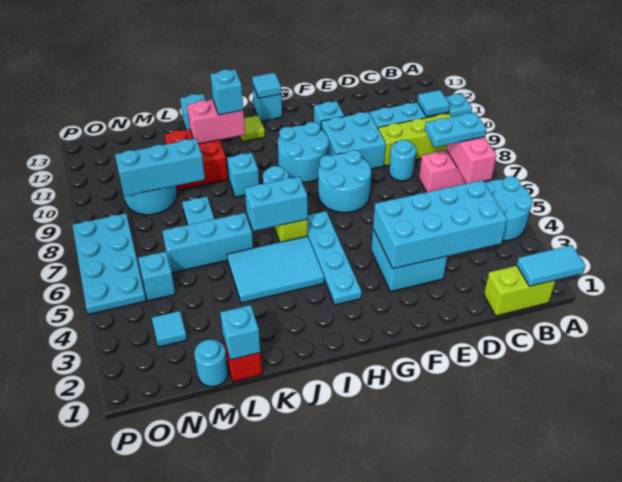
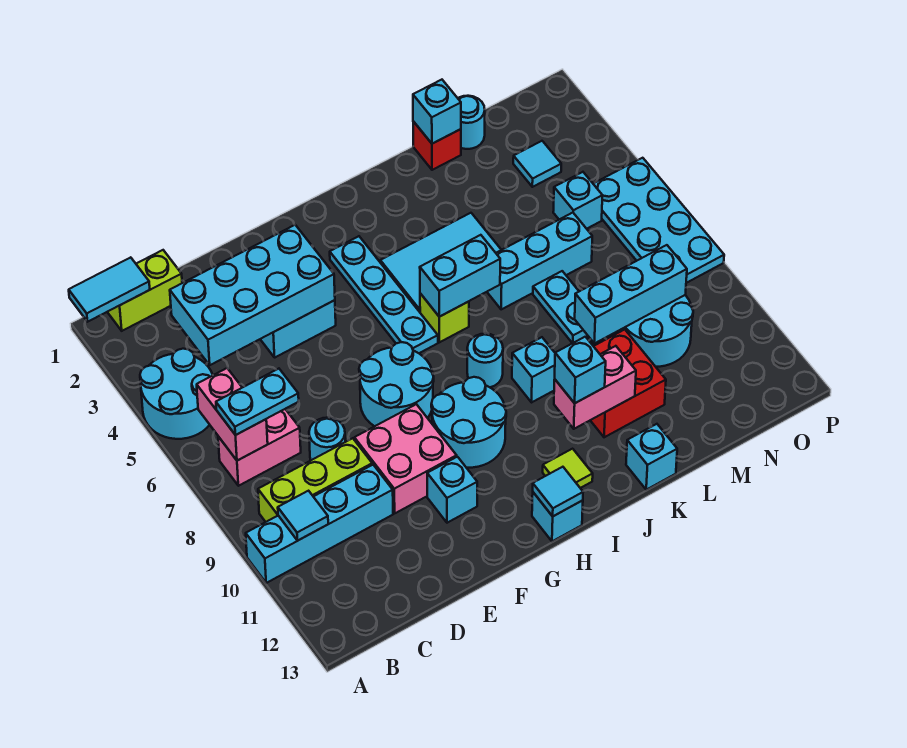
cyan 2x2 brick [321,112,386,169] -> pink 2x2 brick [354,404,457,513]

